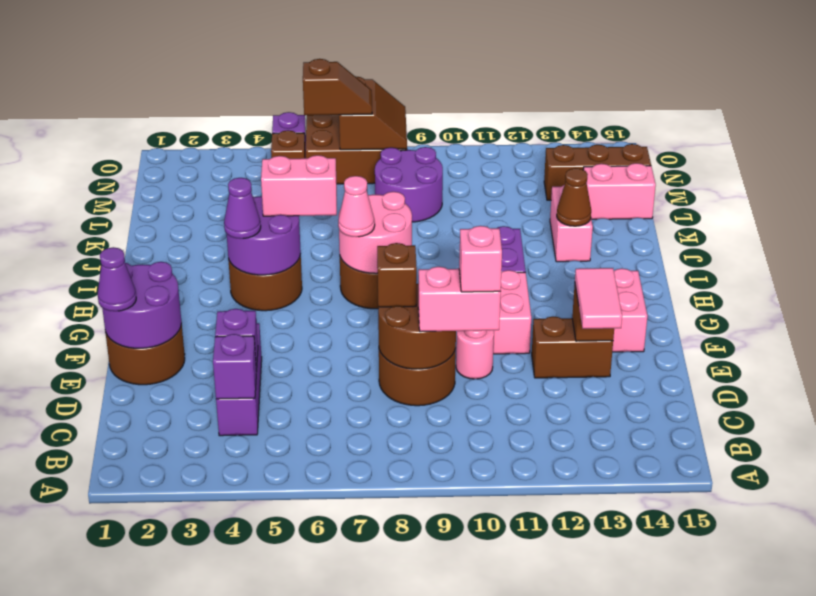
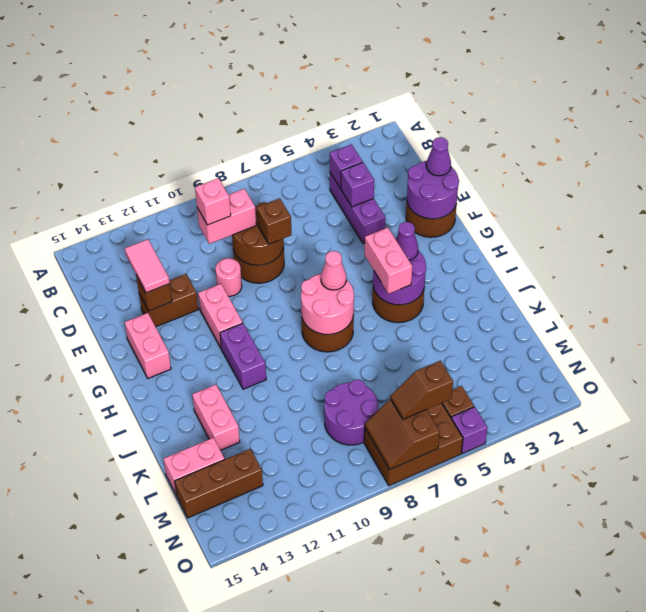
pink 1x2 brick [261,155,337,216] -> pink 1x2 brick turned to [365,228,412,294]
brown 1x1 cone [557,168,591,226] -> none

